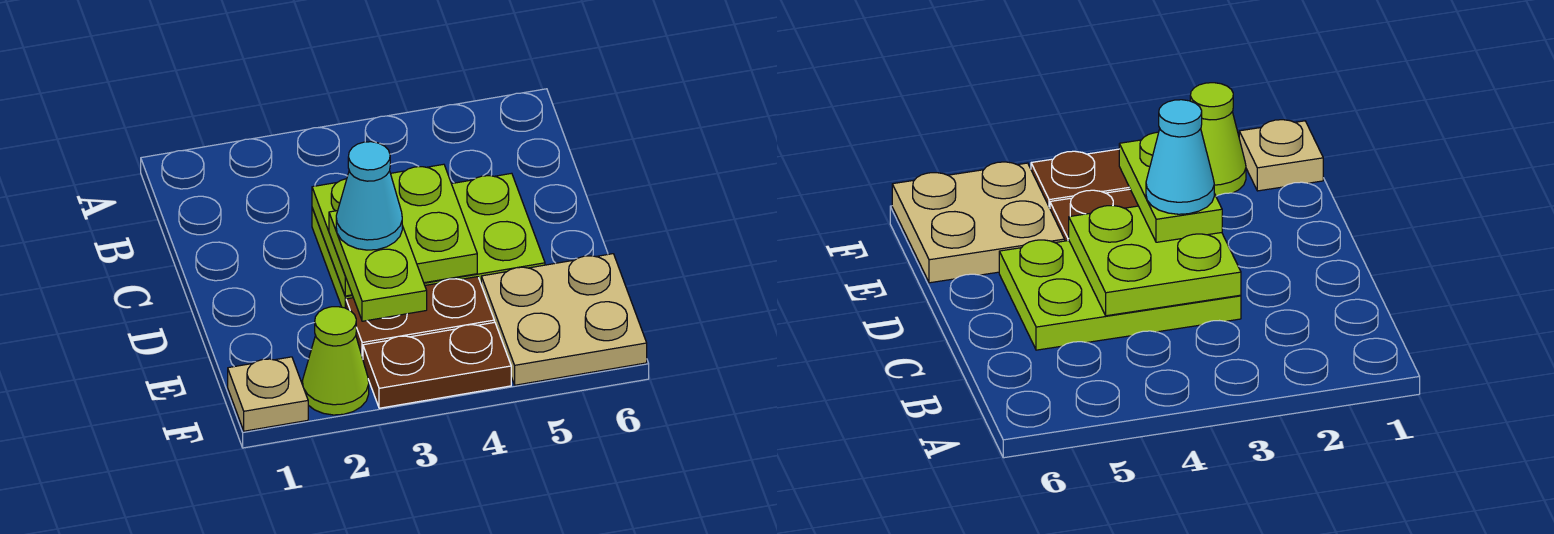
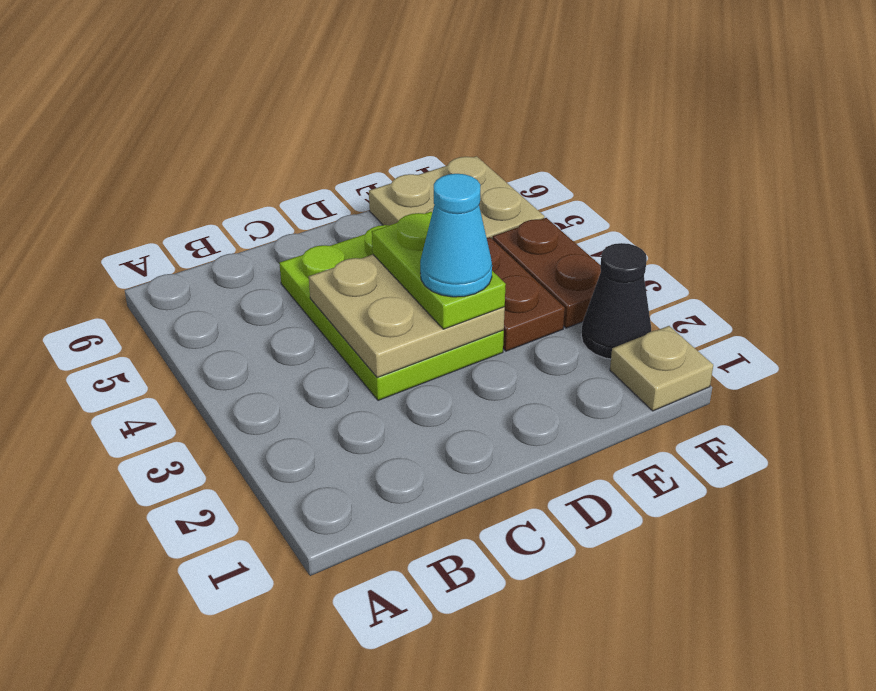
lime 2x2 plate [312,164,477,296] -> tan 2x2 plate [309,255,505,378]
lime 1x2 plate [329,211,427,321] -> lime 1x2 plate turned to [372,212,506,329]
lime 1x1 cone [302,307,369,415] -> black 1x1 cone [581,243,651,359]

